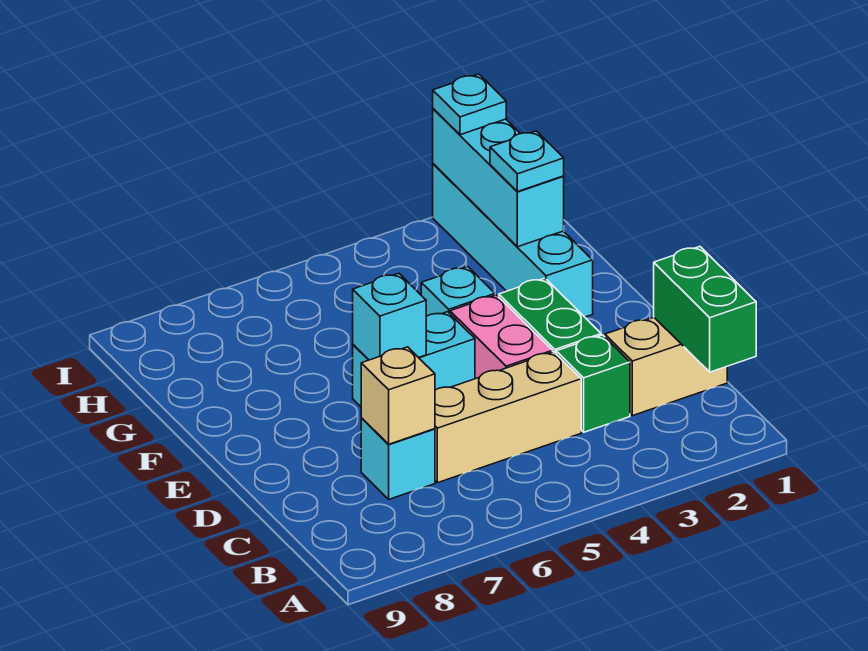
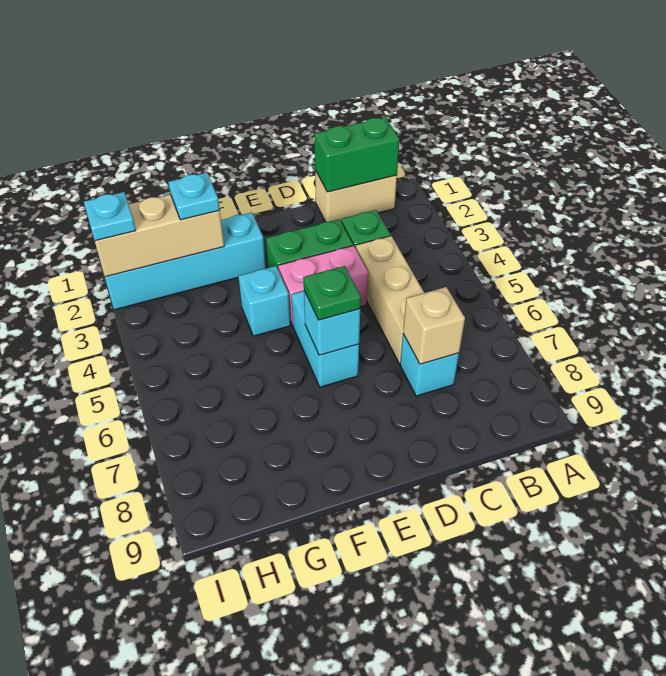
tan 1x2 brick [605,317,727,416] -> tan 1x2 brick turned to [315,171,397,222]
none -> green 1x1 plate [303,266,361,320]
cyan 1x3 brick [433,109,564,247] -> tan 1x3 brick [95,194,224,277]

